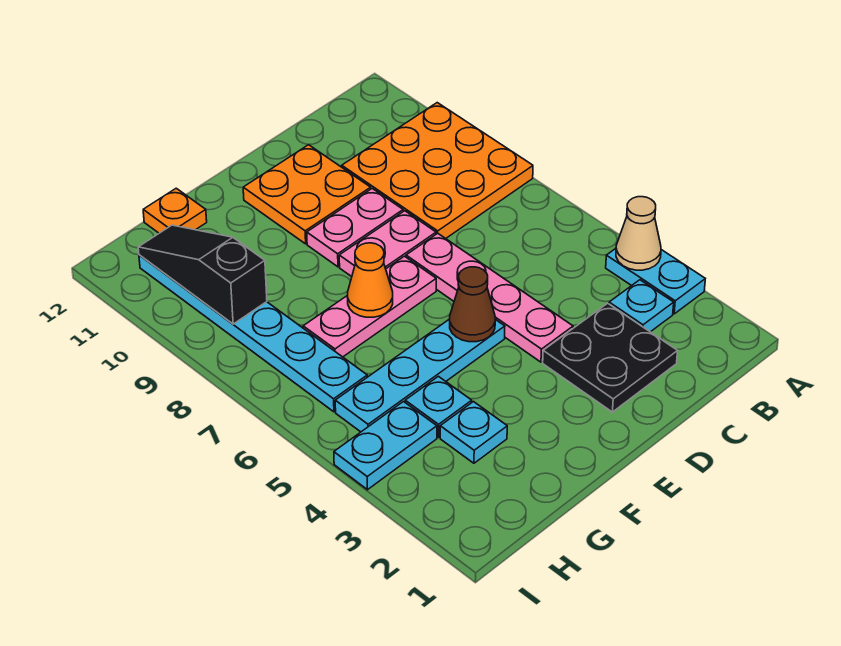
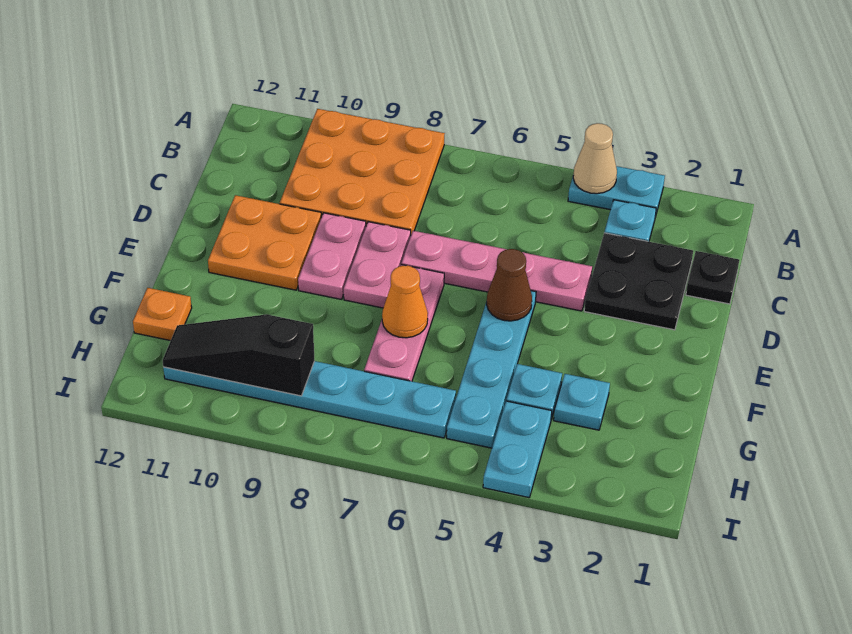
none -> black 1x1 plate [686,251,739,304]

